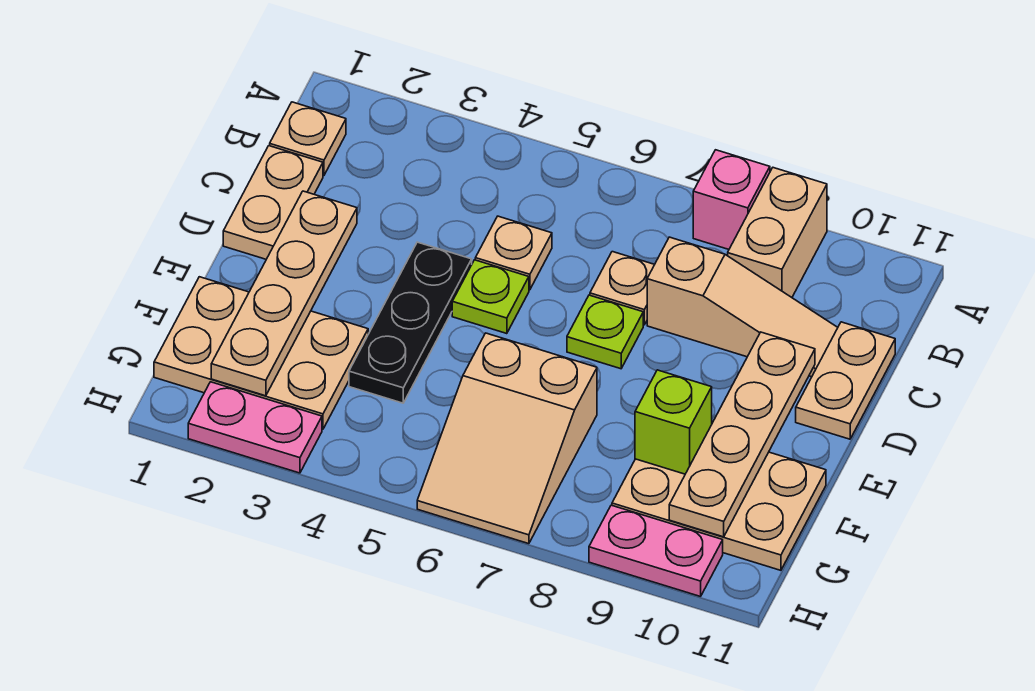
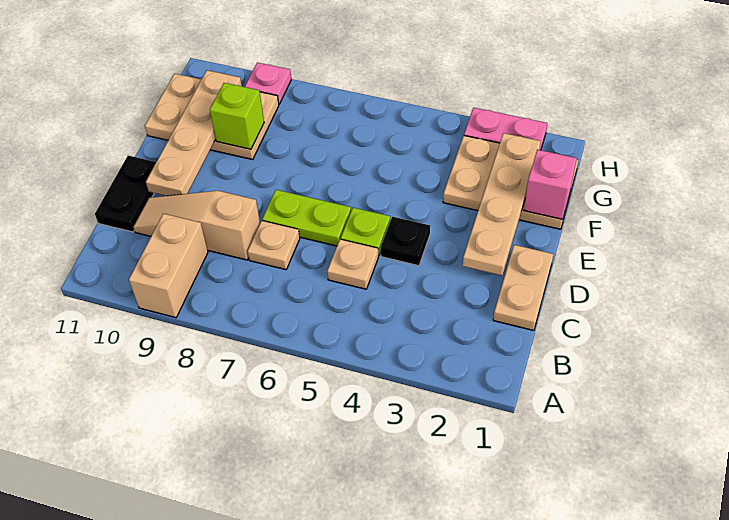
pink 1x1 brick [693,150,770,249] -> pink 1x1 brick moved to [524,150,577,219]
tan 1x1 plate [270,102,346,175] -> none
tan 1x2 plate [796,322,895,439] -> black 1x2 plate [95,156,156,232]
black 1x3 plate [349,242,472,403] -> black 1x1 plate [381,217,430,266]
lime 1x1 plate [567,295,643,369] -> lime 1x2 plate [262,190,351,246]
tan 2x3 slope [417,333,597,544] -> none
pink 1x2 plate [589,505,723,597] -> pink 1x1 plate [245,63,291,104]

